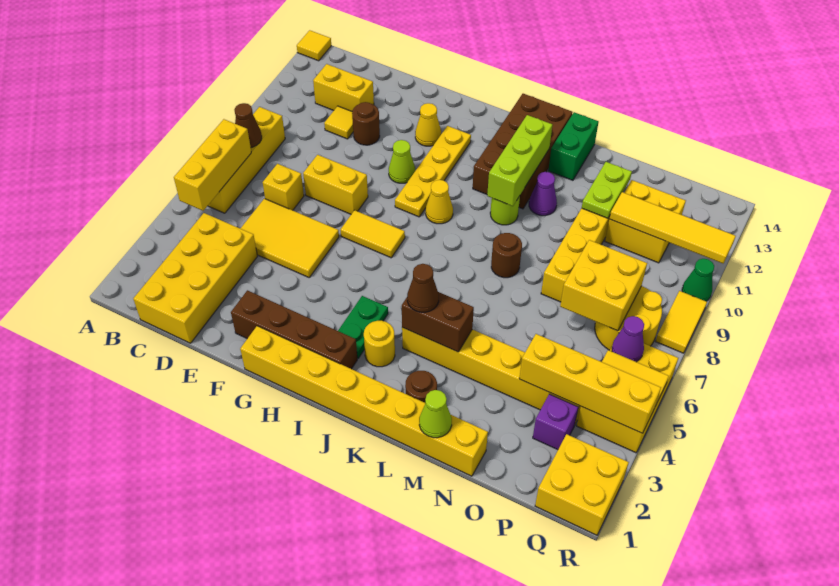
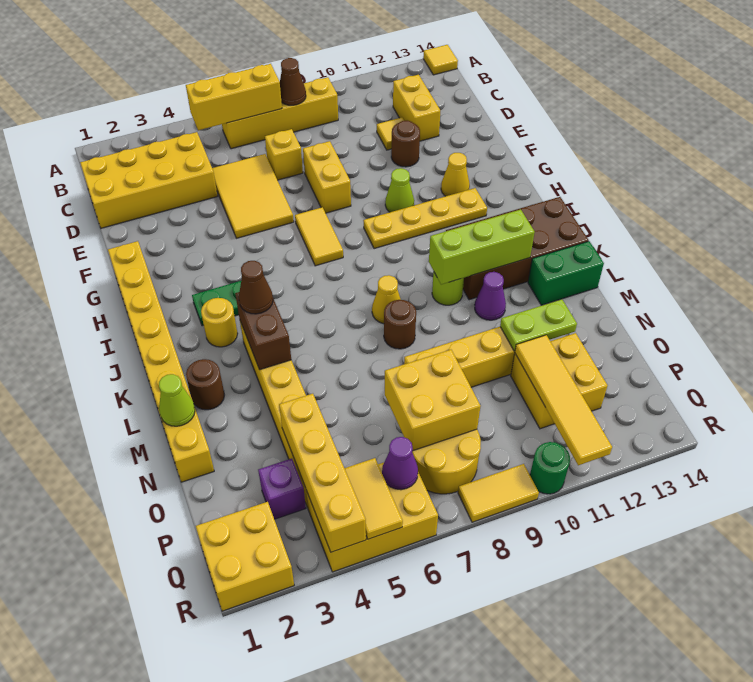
brown 1x4 brick [231,290,357,369] -> none
yellow 1x1 cone [426,180,453,224] -> yellow 1x1 cone moved to [372,275,401,324]
green 1x1 cone [682,259,714,301] -> green 1x1 round brick [530,442,570,494]

